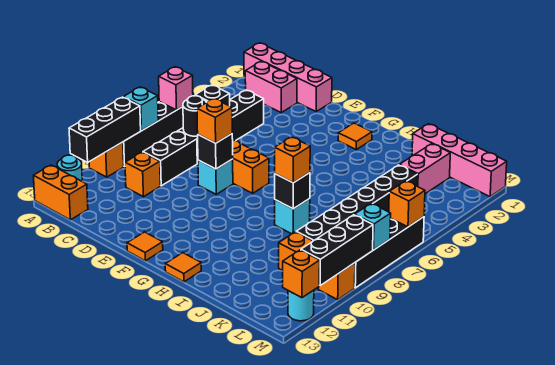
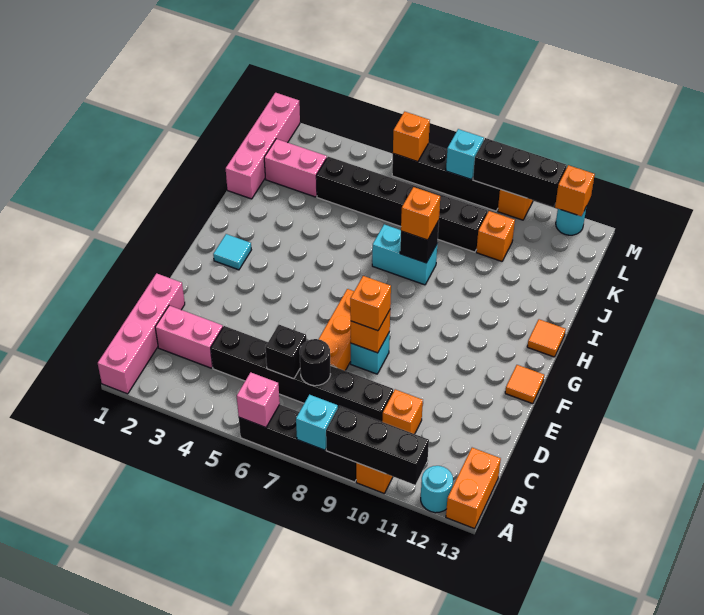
pink 1x2 brick [245,61,297,112] -> pink 1x2 brick turned to [155,306,223,368]
black 1x1 brick [198,134,233,169] -> orange 1x1 brick [351,310,390,353]
orange 1x1 tile [338,123,372,149] -> cyan 1x1 tile [213,234,251,270]
cyan 1x1 brick [275,199,310,234] -> cyan 1x2 brick [372,224,437,285]

